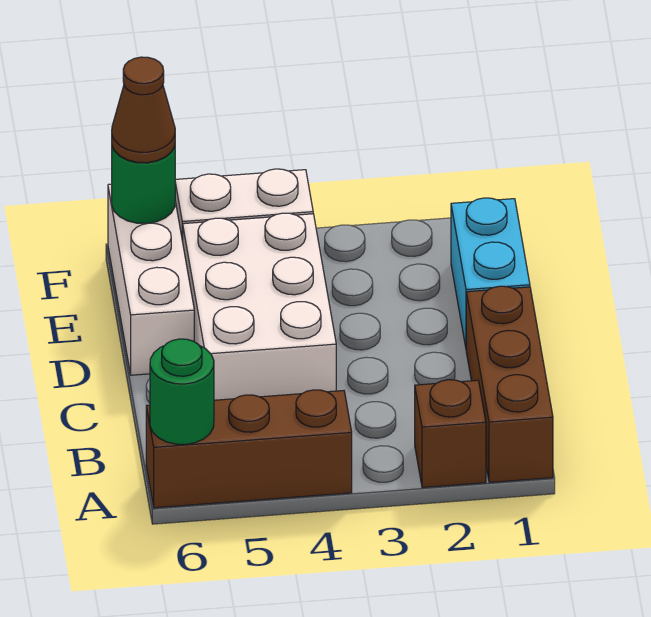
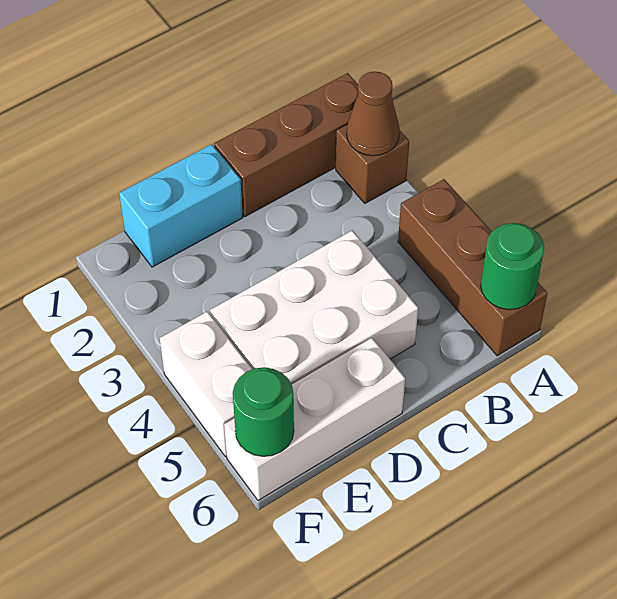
brown 1x1 cone [112,57,175,163] -> brown 1x1 cone moved to [347,72,400,156]

